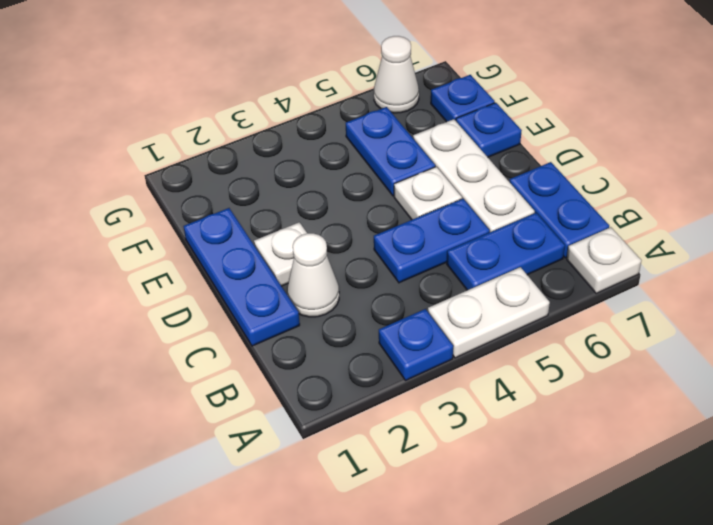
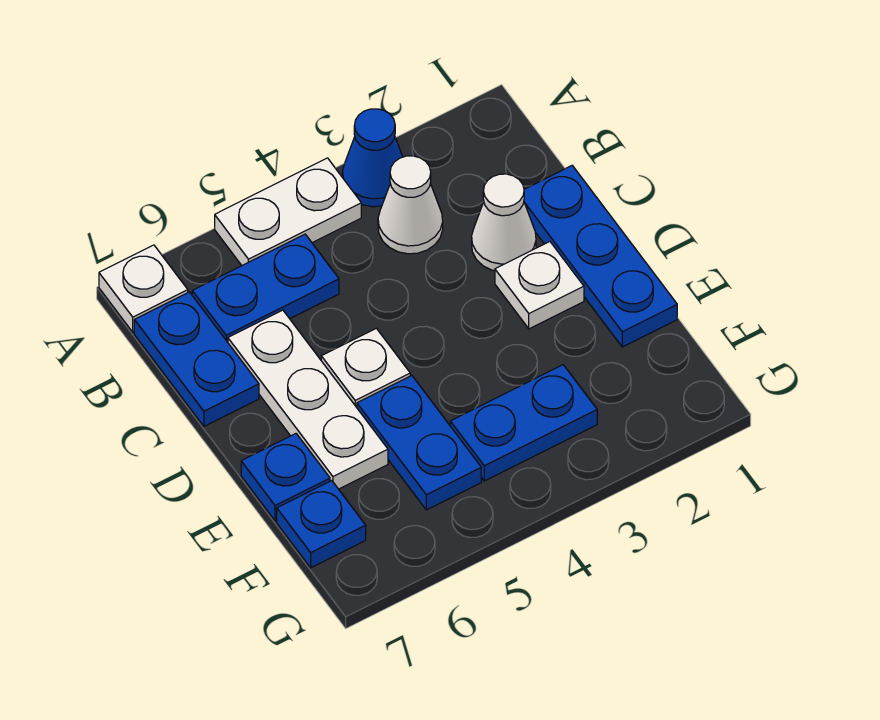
blue 1x1 plate [379,309,453,381] -> blue 1x1 cone [343,109,403,207]
blue 1x2 plate [374,199,490,283] -> blue 1x2 plate moved to [450,365,597,481]
white 1x1 cone [374,36,419,113] -> white 1x1 cone moved to [378,156,443,254]

